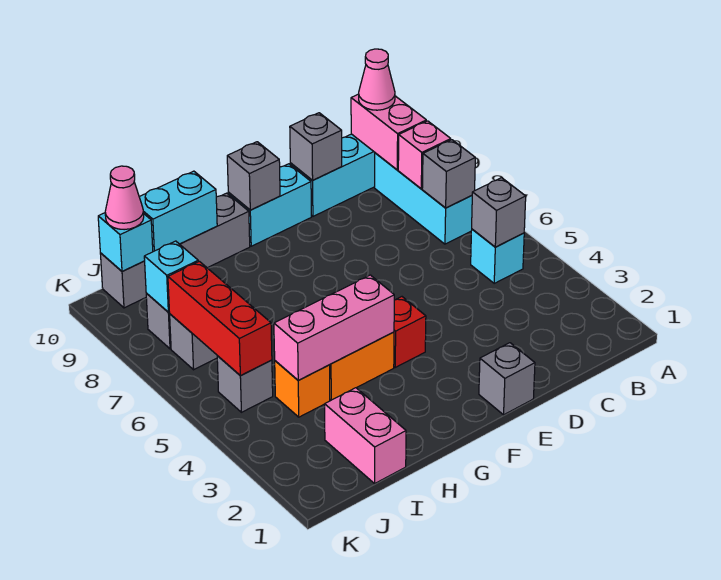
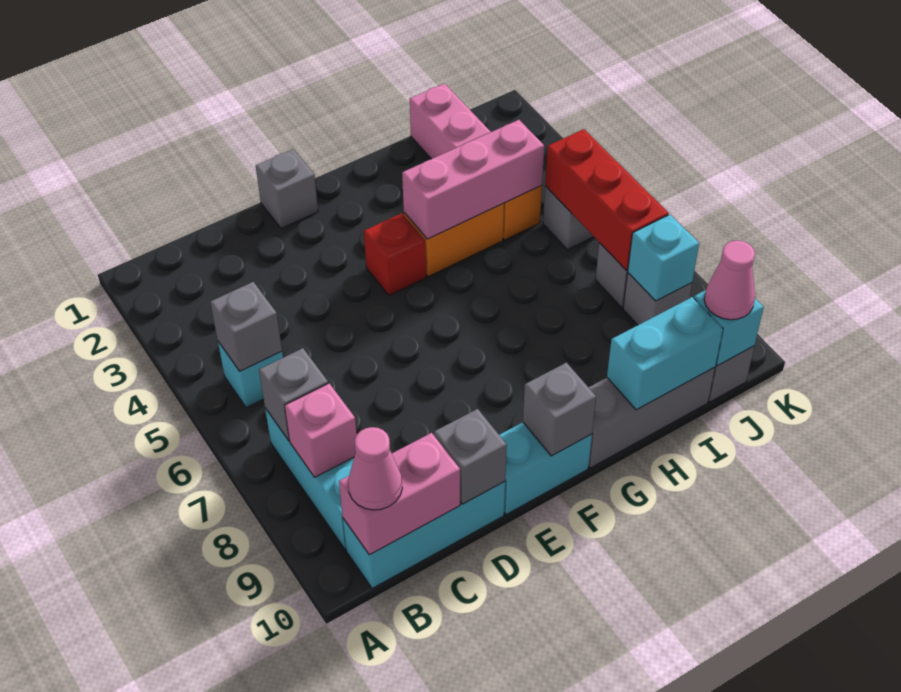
pink 1x2 brick [351,94,426,170] -> pink 1x2 brick turned to [339,433,460,555]

